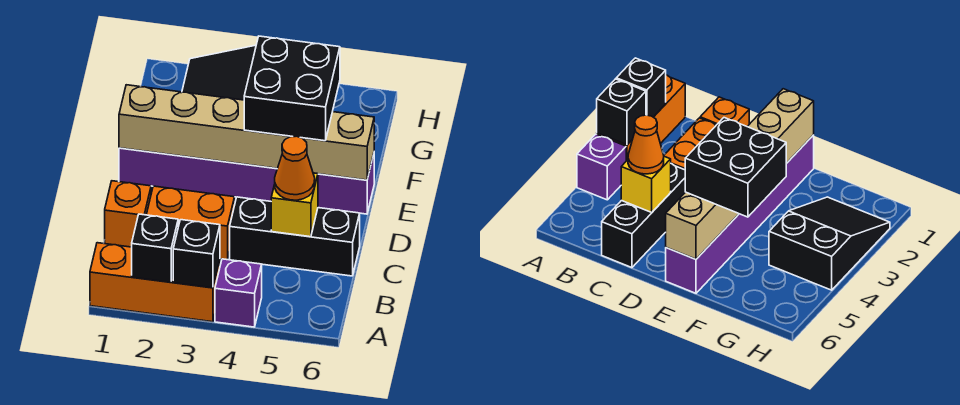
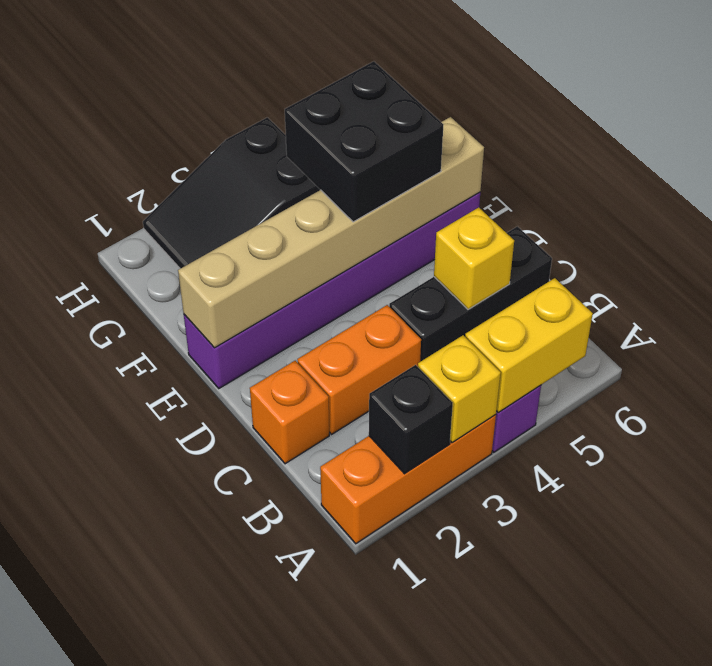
black 1x1 brick [173,220,220,288] -> yellow 1x1 brick [418,335,501,443]
none -> yellow 1x2 brick [465,278,593,413]
orange 1x1 cone [275,136,315,200] -> none

